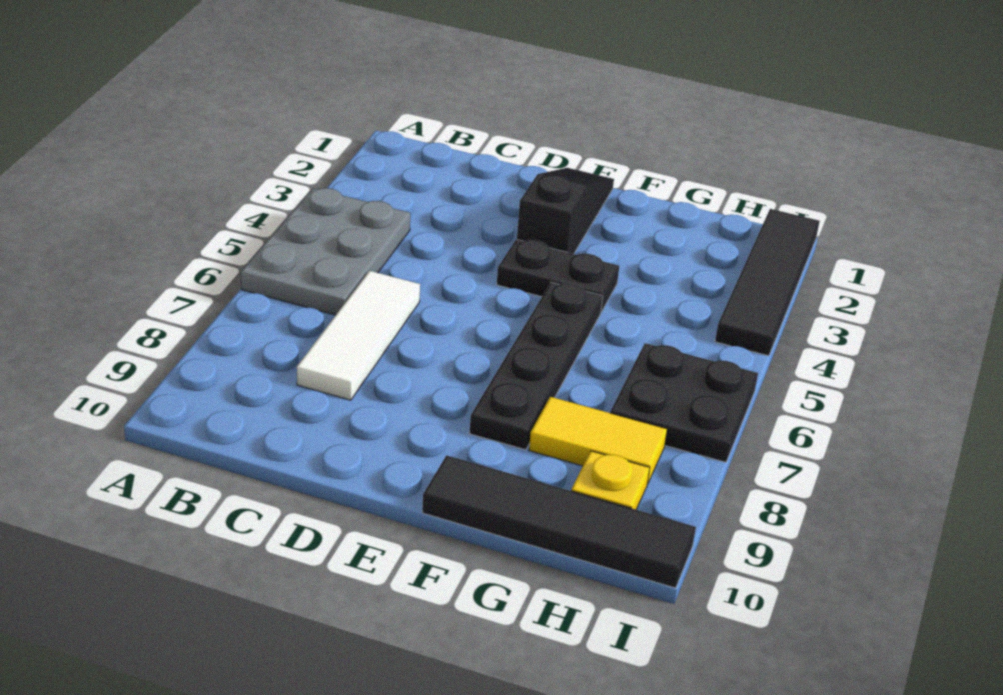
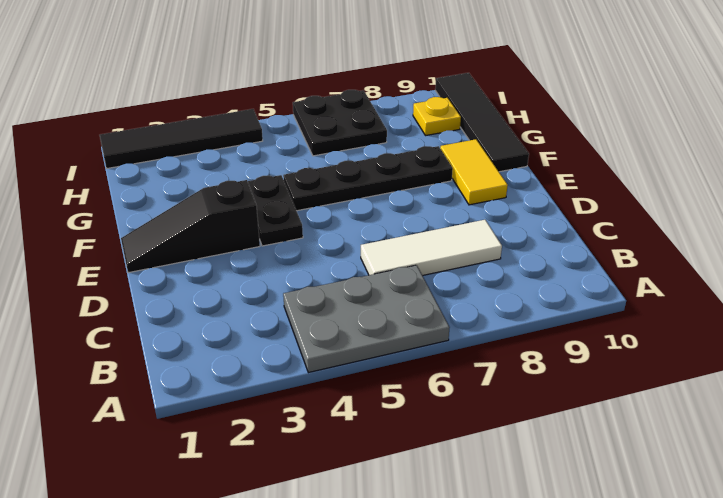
yellow 1x2 tile [529,397,667,484] -> yellow 1x2 tile moved to [440,139,508,205]

